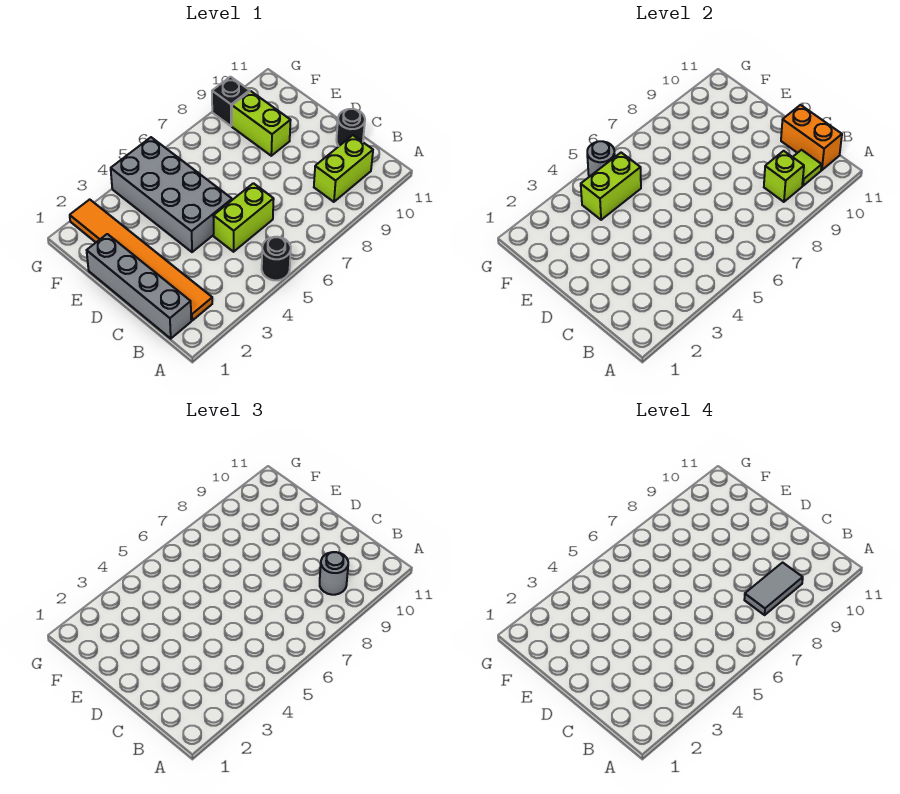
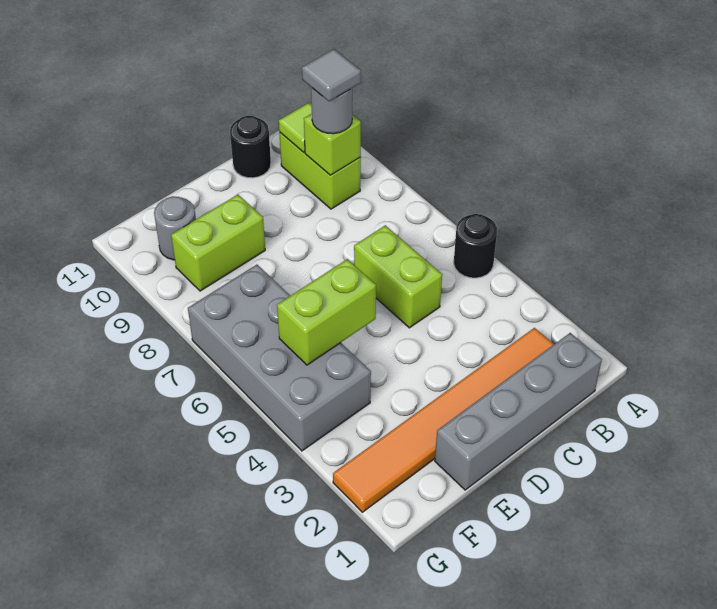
grey 1x2 tile [744,563,803,615] -> grey 1x1 tile [302,49,361,101]
orange 1x2 brick [781,105,842,170] -> none
grey 2x4 brick [111,137,232,252] -> grey 2x4 brick turned to [188,265,371,451]
lime 1x2 brick [581,153,641,220] -> lime 1x2 brick turned to [277,259,376,365]
grey 1x1 round brick [587,141,615,177] -> grey 1x1 round brick moved to [154,196,196,260]
black 1x1 brick [212,77,250,126] -> none

